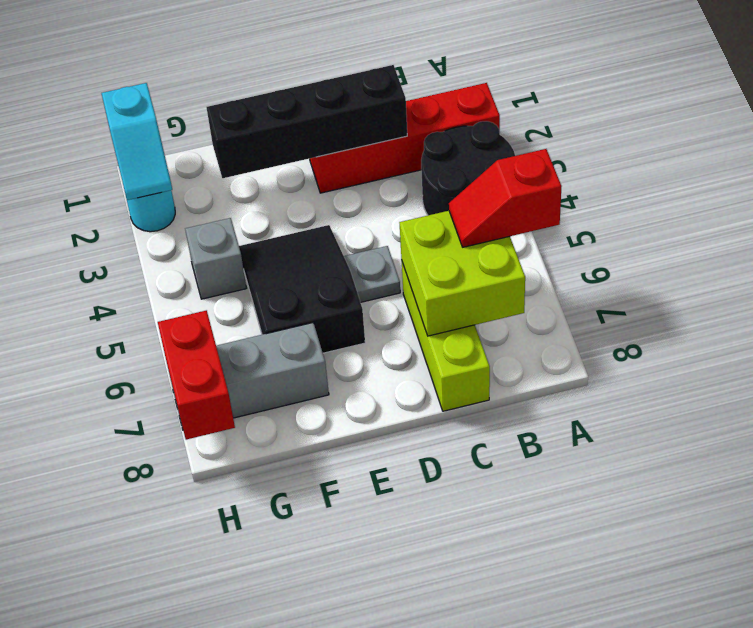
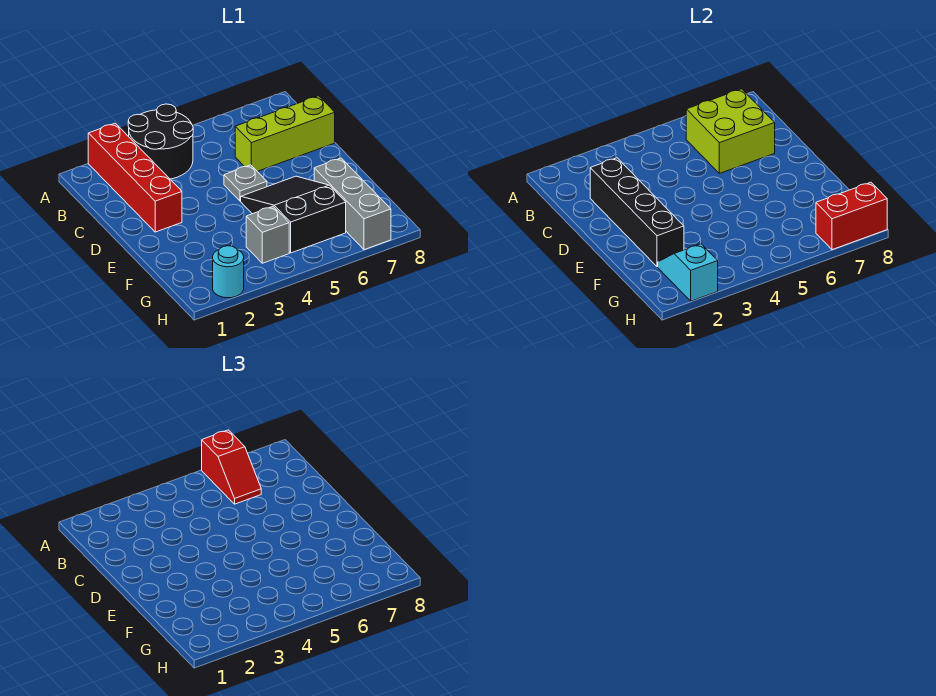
black 2x3 slope [239,225,365,353] -> black 2x3 slope turned to [241,176,346,253]
cyan 1x2 slope [101,83,172,200] -> cyan 1x2 slope turned to [658,244,718,301]

